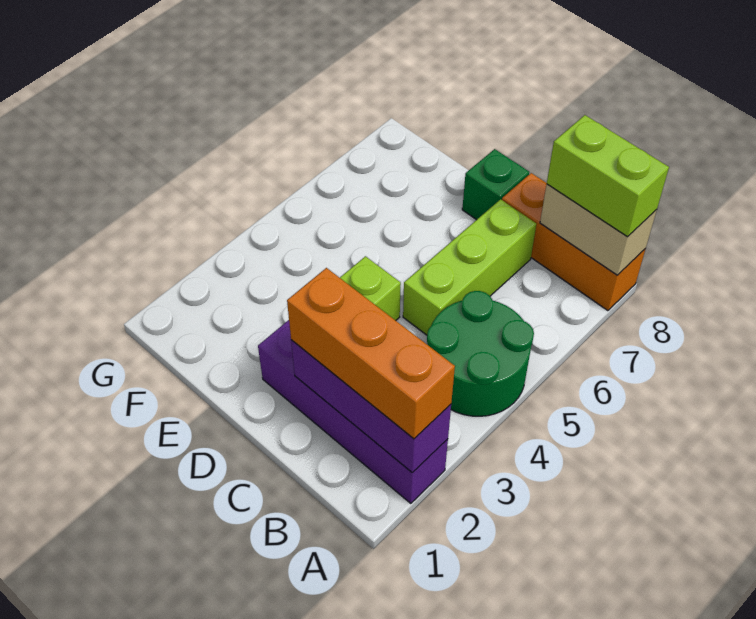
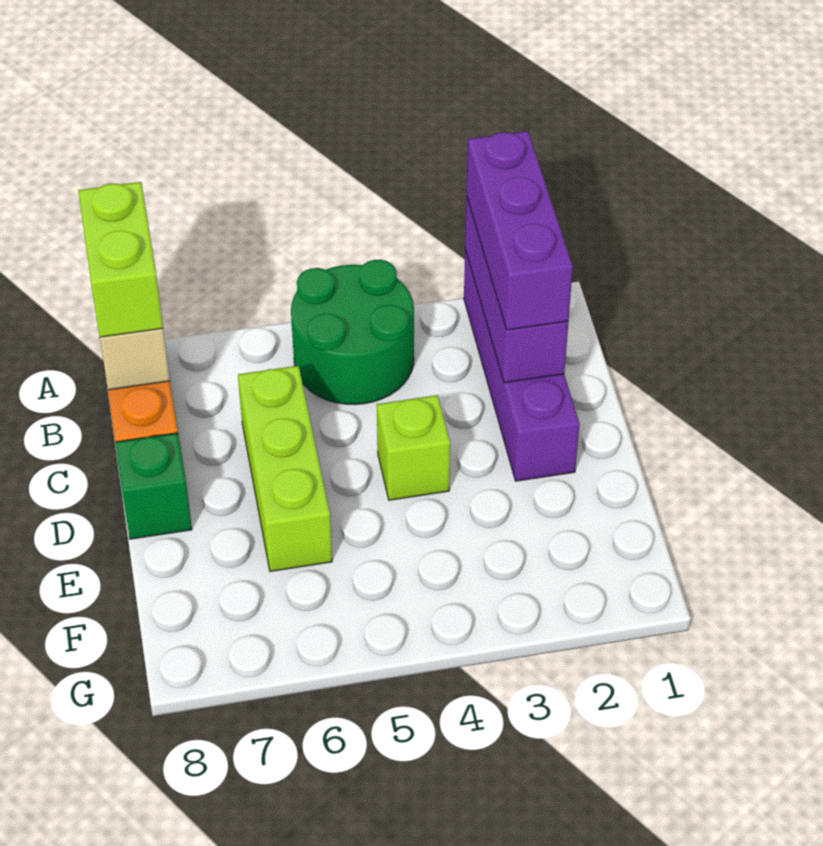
orange 1x3 brick [287,268,455,439] -> purple 1x3 brick [467,131,573,330]
lime 1x3 brick [403,199,536,335] -> lime 1x3 brick turned to [238,366,332,571]

